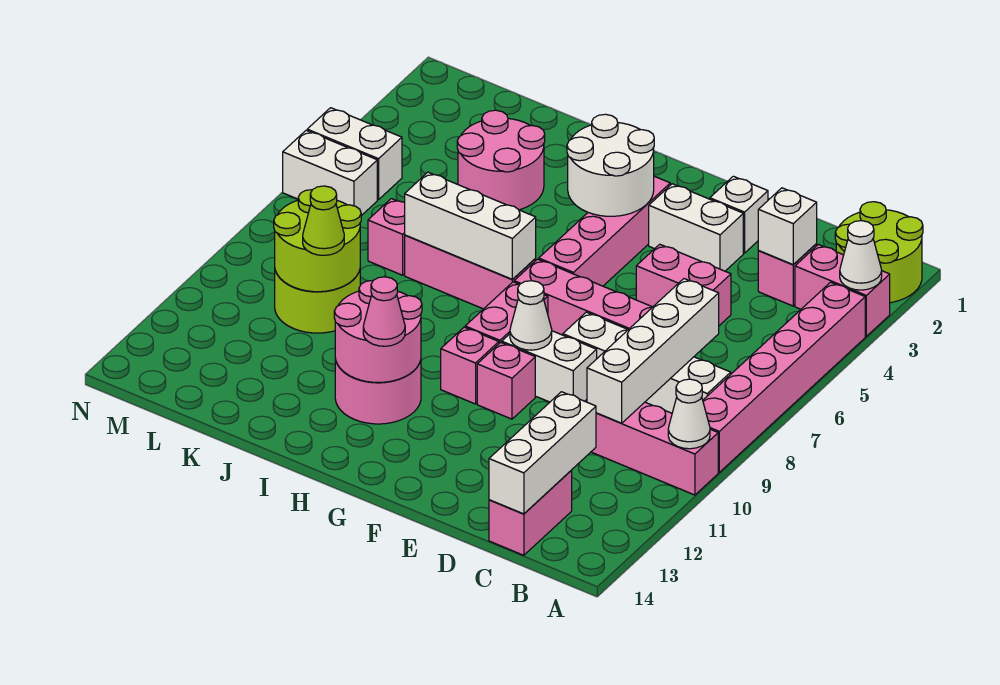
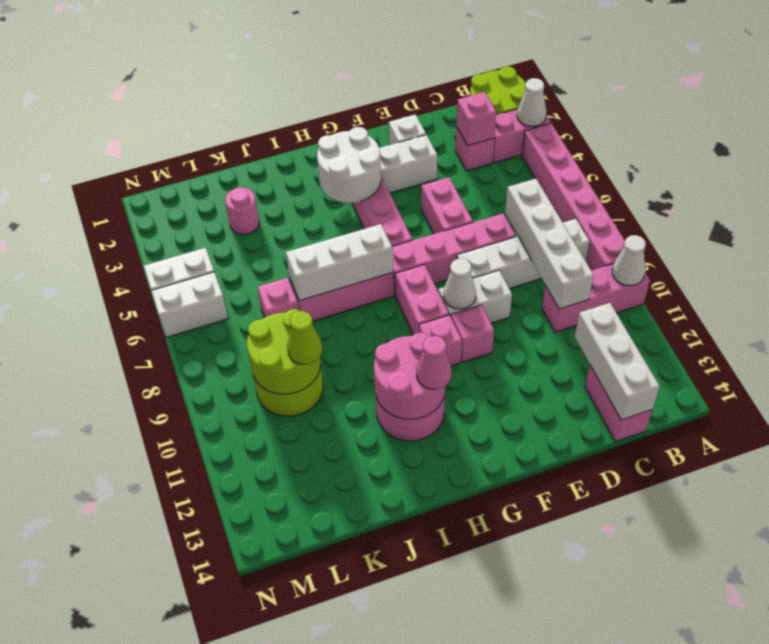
white 1x1 brick [758,188,817,265] -> pink 1x1 brick [456,92,496,146]
pink 1x2 brick [636,244,731,326] -> pink 1x2 brick turned to [421,177,473,234]
pink 2x2 round brick [457,110,545,210] -> pink 1x1 round brick [225,187,259,235]

